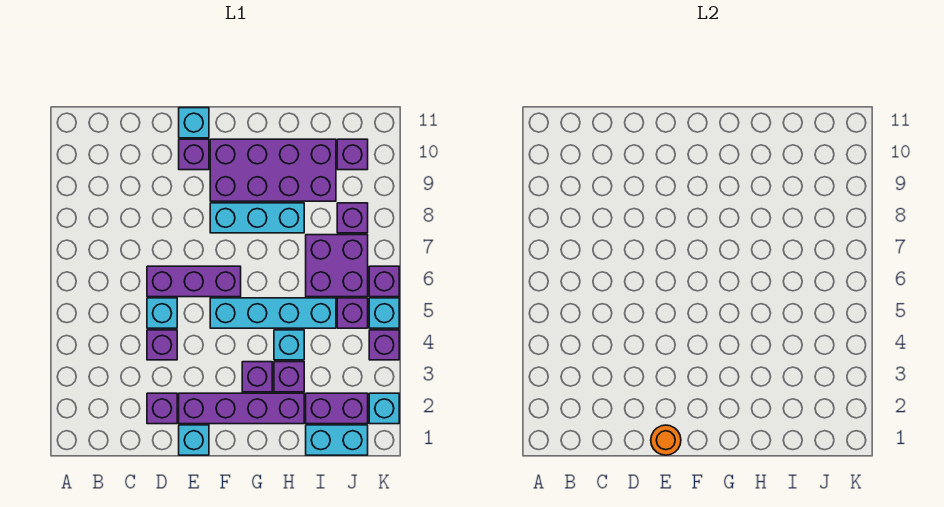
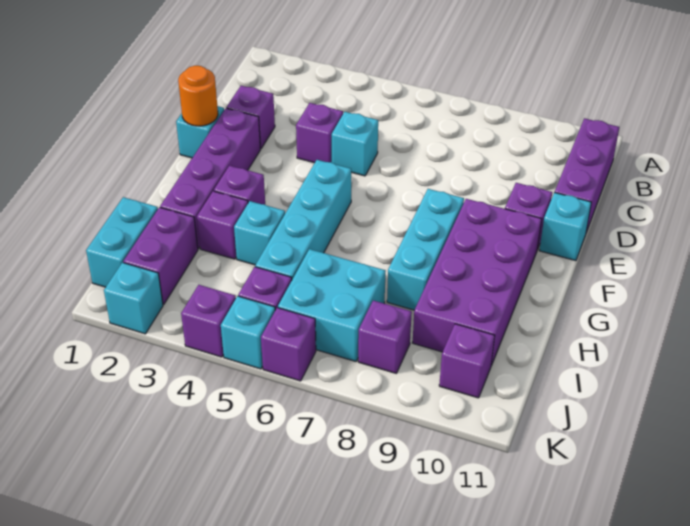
purple 1x3 brick [147,266,241,297] -> purple 1x3 brick moved to [555,118,619,232]
purple 2x2 brick [306,235,368,297] -> cyan 2x2 brick [278,249,386,361]

